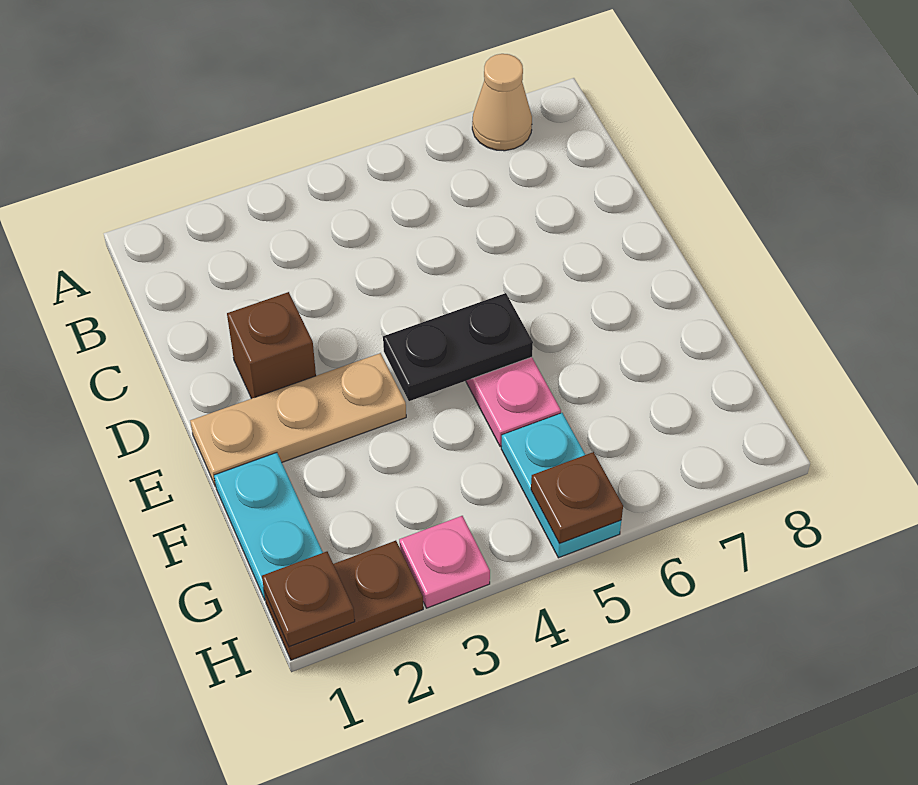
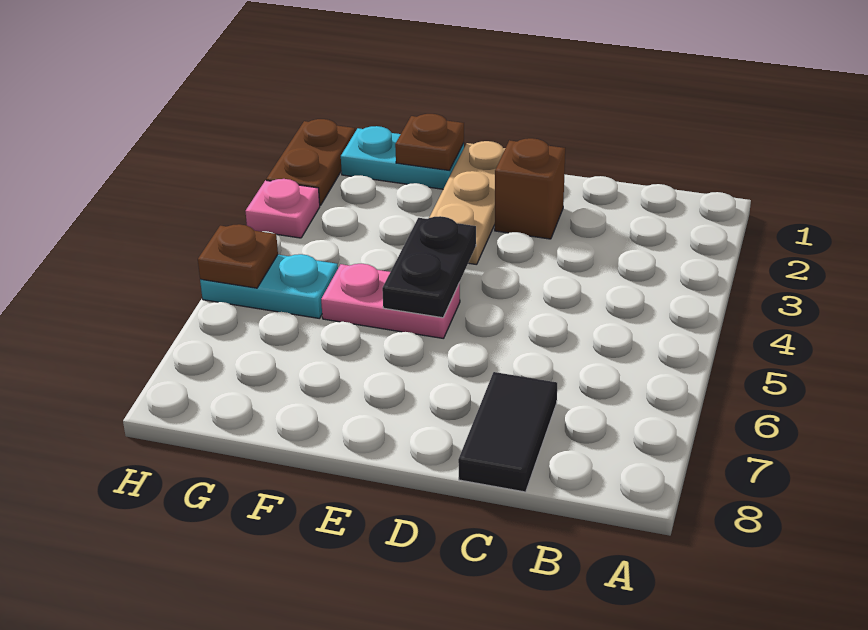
tan 1x1 cone [472,54,532,151] -> none
none -> black 1x2 tile [458,372,557,492]
brown 1x1 plate [262,552,355,647] -> brown 1x1 plate moved to [395,114,464,171]

